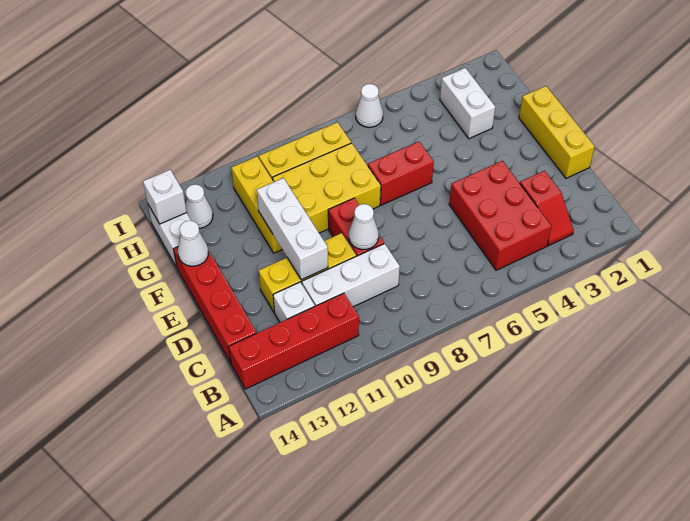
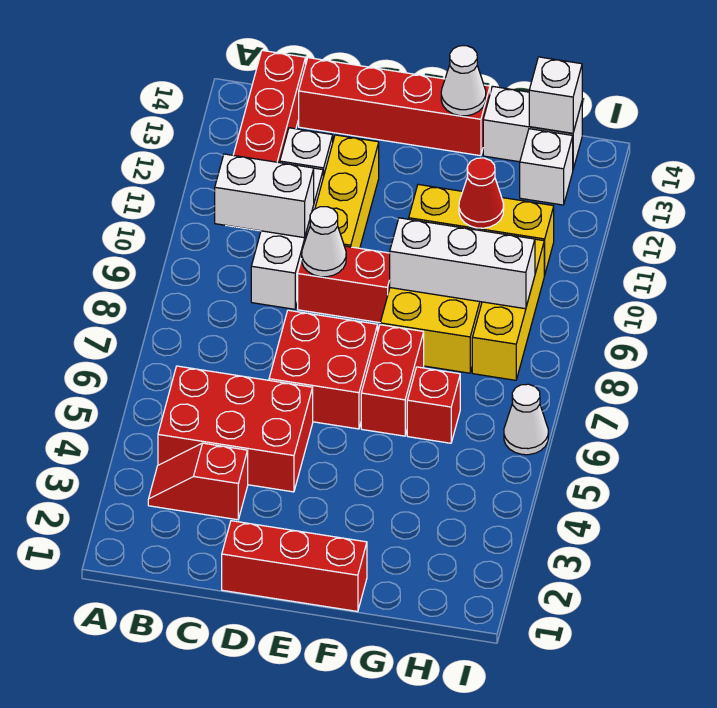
yellow 1x3 brick [519,86,595,178] -> red 1x3 brick [222,521,367,612]
none -> red 2x2 brick [269,310,378,429]
white 1x3 brick [257,178,328,280] -> white 1x3 brick moved to [390,218,535,309]
white 1x2 brick [440,68,495,139] -> white 1x2 brick moved to [215,154,314,238]
none -> red 1x1 brick [407,367,460,443]
none -> red 1x1 cone [459,158,504,228]
white 1x1 cone [185,184,213,228] -> white 1x1 brick [520,129,573,205]

